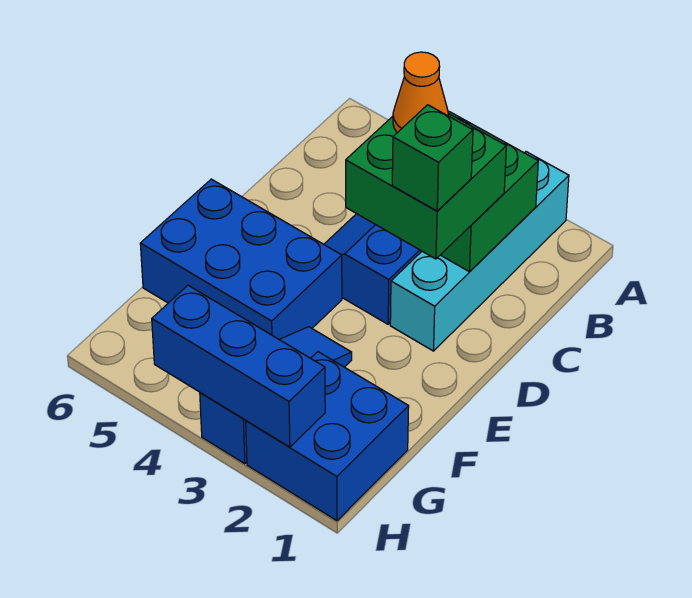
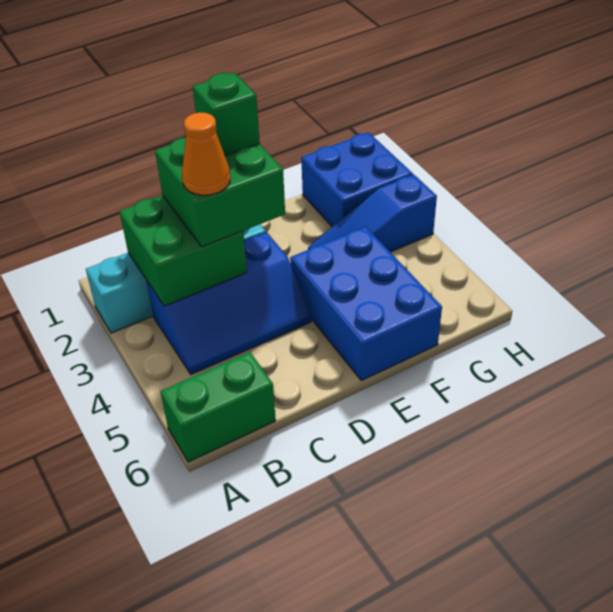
none -> green 1x2 brick [160,352,276,462]
blue 1x3 brick [152,285,325,447] -> none

